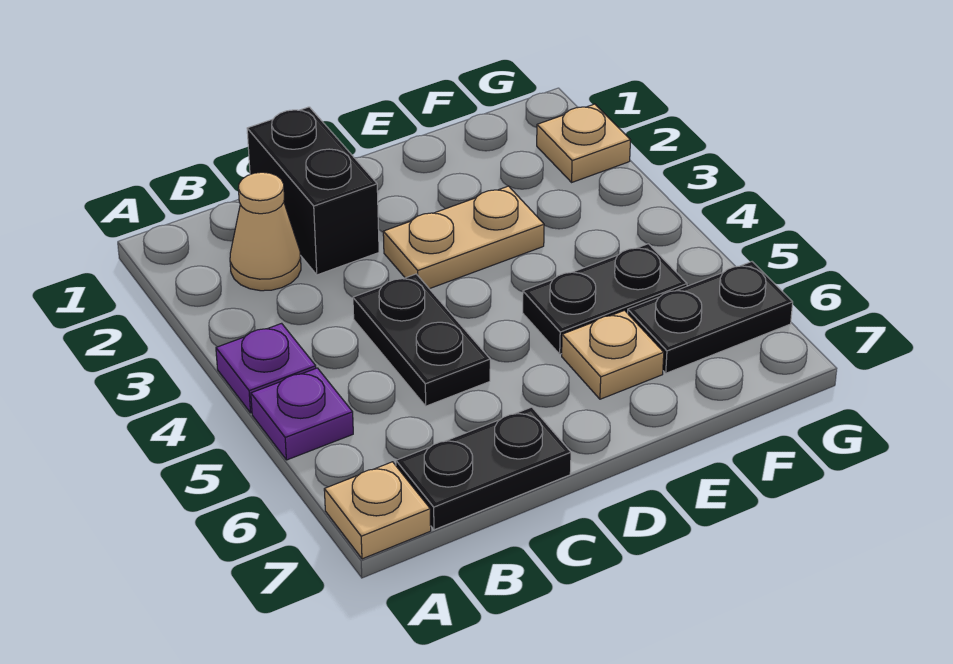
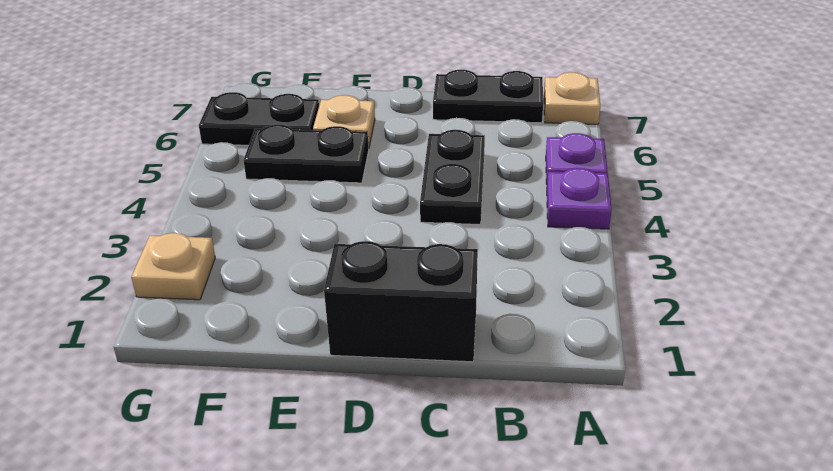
tan 1x1 cone [230,172,301,291] -> none
black 1x2 brick [247,107,379,275] -> black 1x2 brick turned to [324,241,478,362]
tan 1x2 plate [383,186,544,289] -> none

